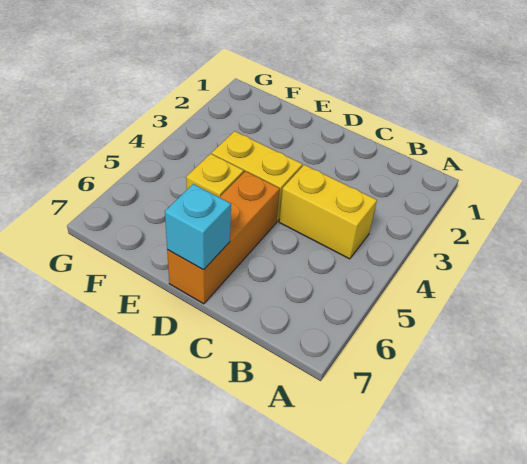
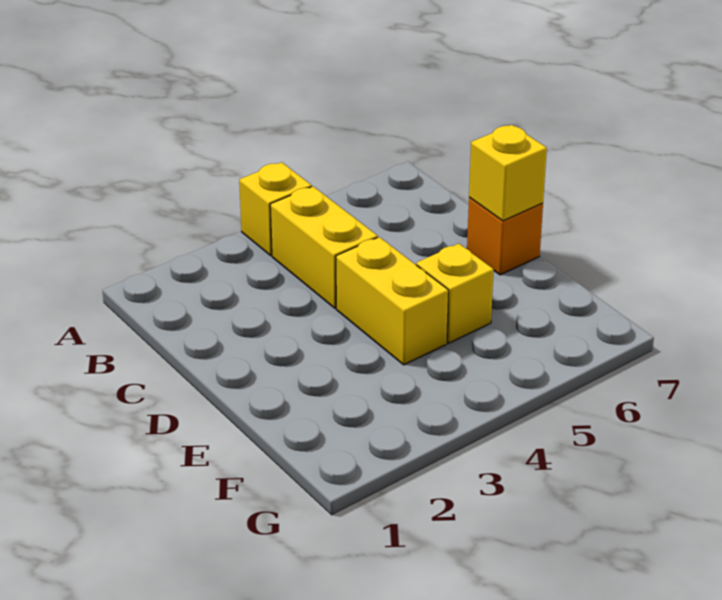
none -> yellow 1x1 brick [239,162,312,255]
orange 1x3 brick [167,171,280,304] -> orange 1x1 brick [467,197,543,275]
cyan 1x1 brick [165,184,231,270] -> yellow 1x1 brick [469,125,547,221]

